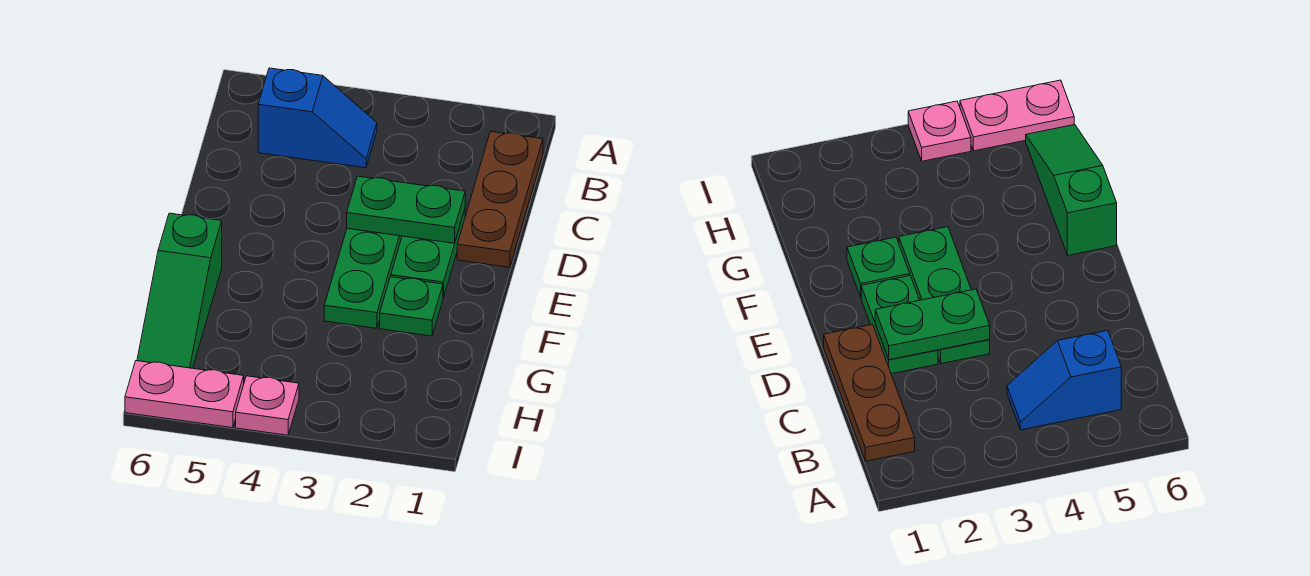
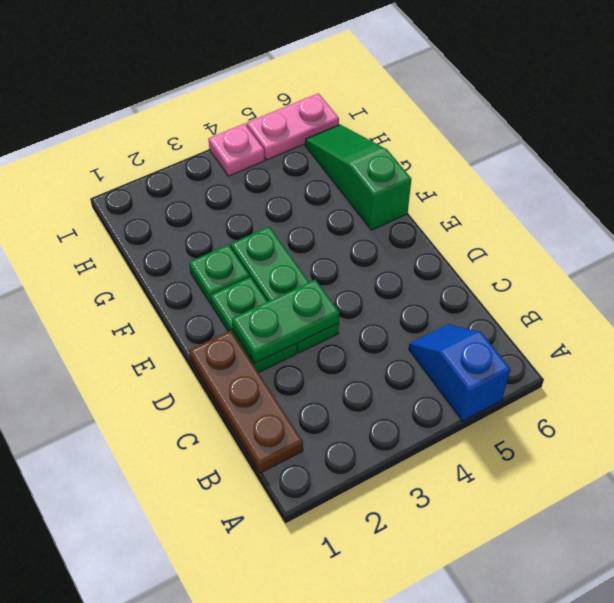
blue 1x2 slope [258,68,377,168] -> blue 1x2 slope turned to [409,324,511,421]

